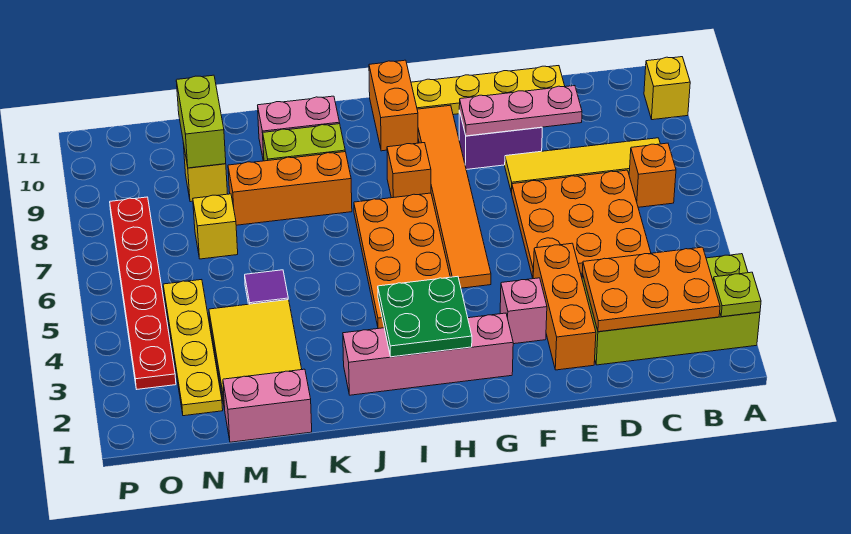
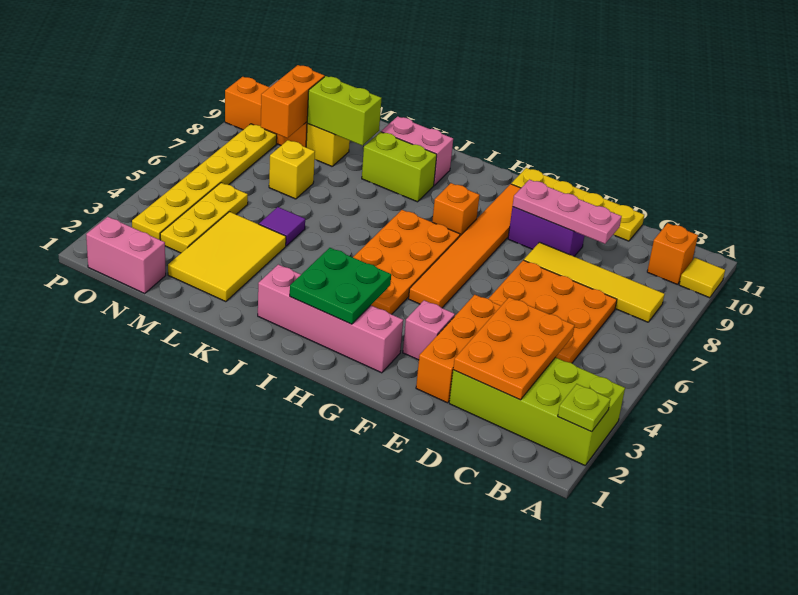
yellow 1x1 brick [644,57,690,120] -> yellow 1x1 tile [679,258,725,298]
orange 2x3 plate [582,247,720,332] -> orange 2x3 plate turned to [453,297,575,400]
orange 1x1 brick [629,143,676,207] -> orange 1x1 brick moved to [647,223,698,285]
orange 1x2 brick [369,60,418,151] -> orange 1x2 brick moved to [261,65,325,138]
orange 1x3 brick [228,152,352,225] -> orange 1x3 brick moved to [225,77,307,147]
pink 1x2 brick [223,369,312,442] -> pink 1x2 brick moved to [86,217,166,293]
lime 1x2 brick [176,75,226,168] -> lime 1x2 brick turned to [307,76,382,146]
yellow 1x4 plate [163,280,223,416] -> yellow 1x3 plate [160,183,248,253]
red 1x6 plate [110,197,176,389] -> yellow 1x6 plate [132,124,277,240]

